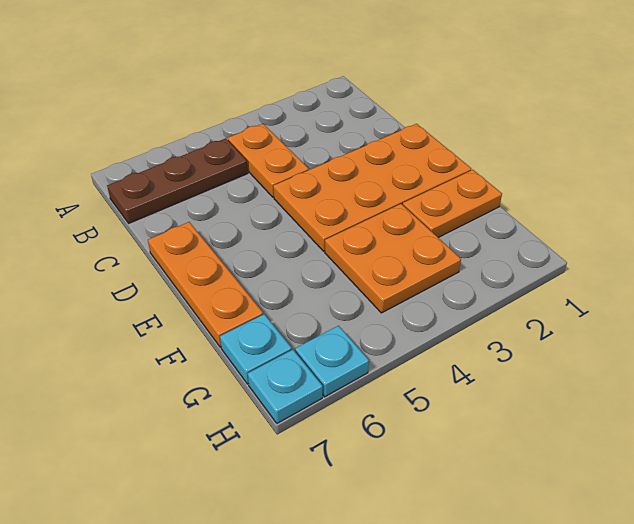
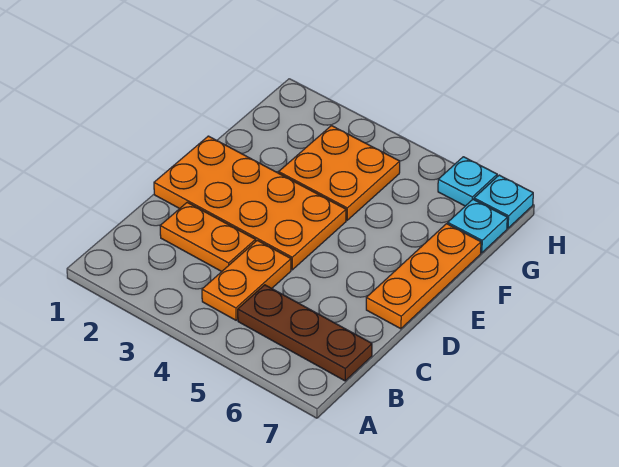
orange 1x2 plate [403,170,502,238] -> orange 1x2 plate moved to [160,202,256,272]

